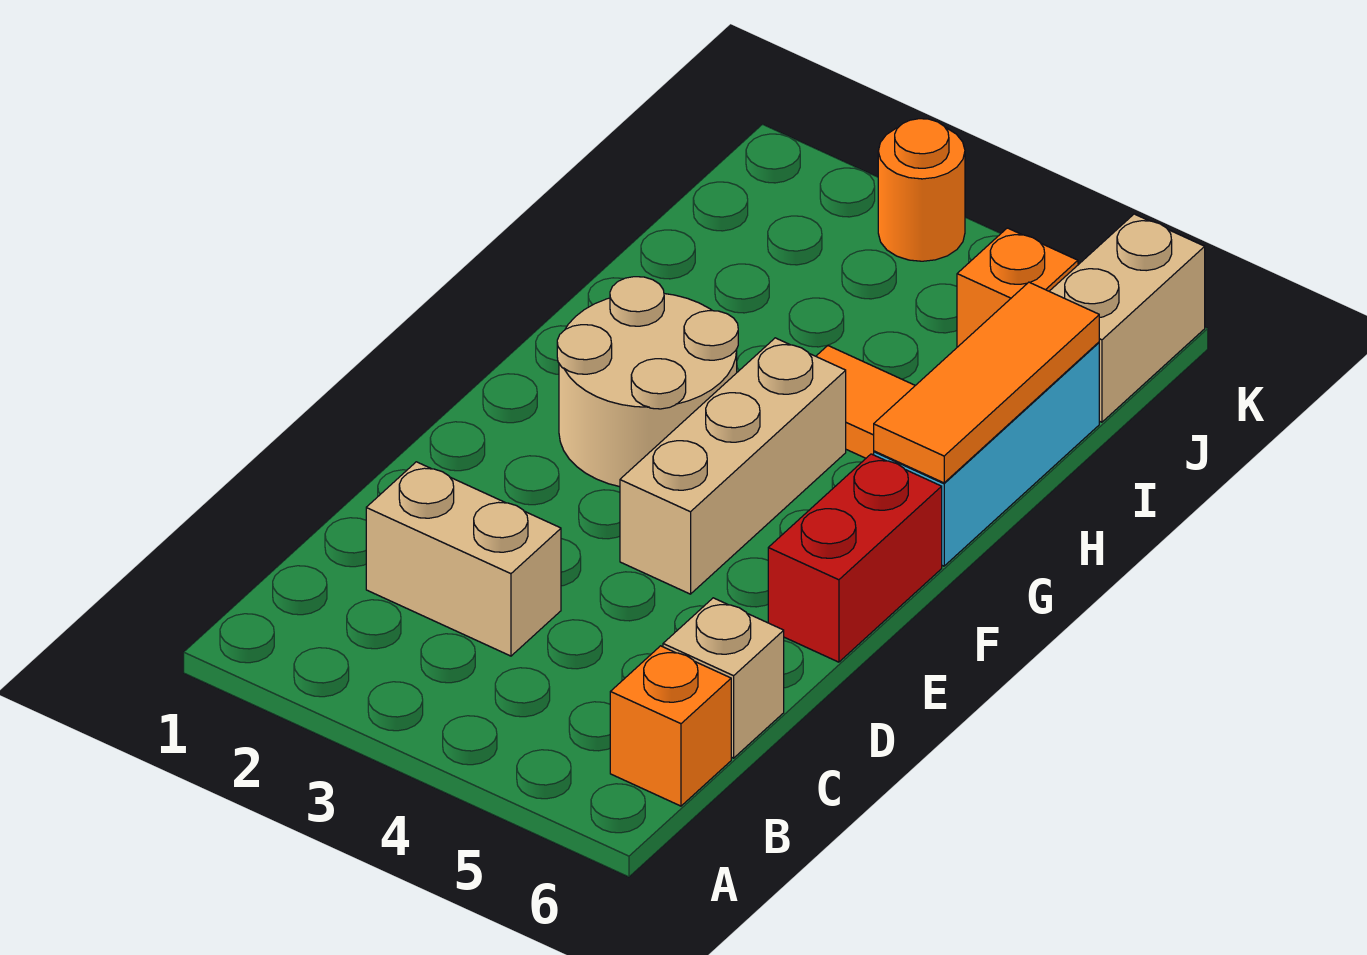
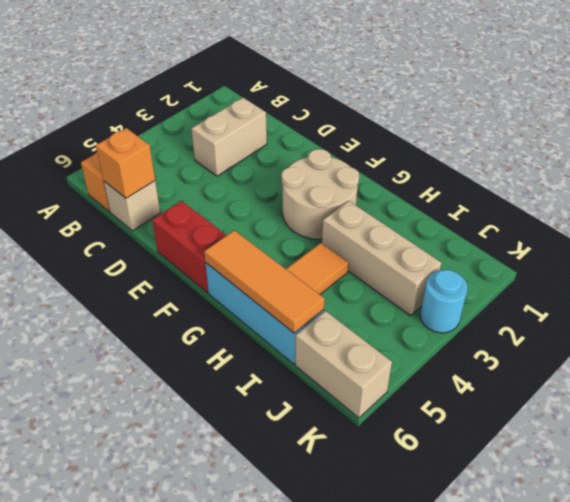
tan 1x3 brick [620,338,846,594] -> tan 1x3 brick moved to [322,201,441,316]
orange 1x1 brick [957,228,1078,347] -> orange 1x1 brick moved to [96,128,155,198]
orange 1x1 round brick [878,119,965,261] -> cyan 1x1 round brick [420,270,468,333]

